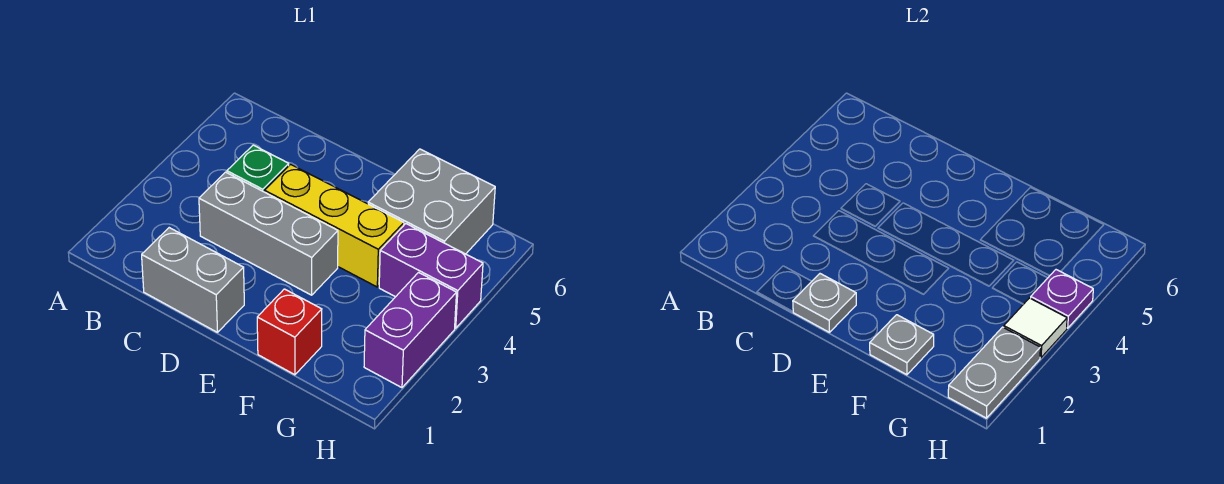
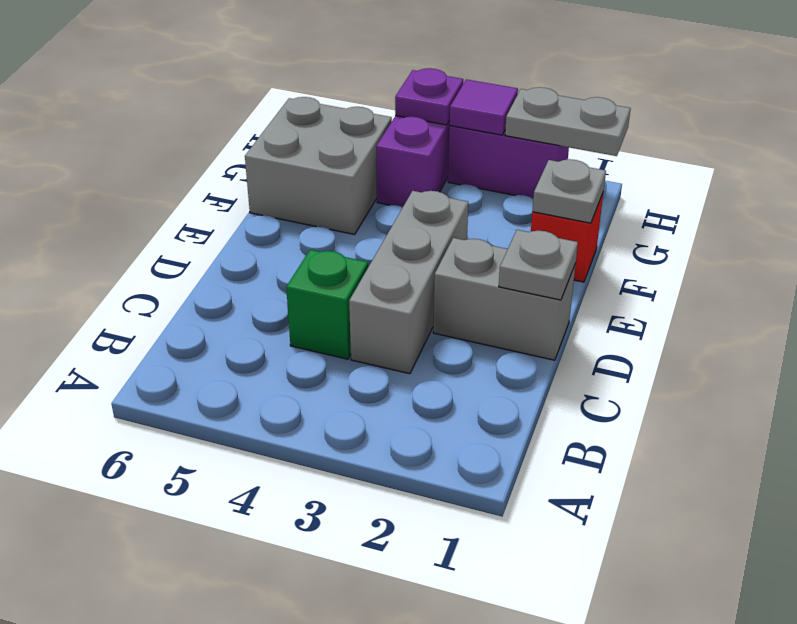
grey 1x2 brick [142,228,244,332] -> grey 1x2 brick turned to [433,238,576,360]
yellow 1x3 brick [265,164,404,287] -> none
white 1x1 tile [1004,298,1067,358] -> purple 1x1 tile [449,79,518,135]

